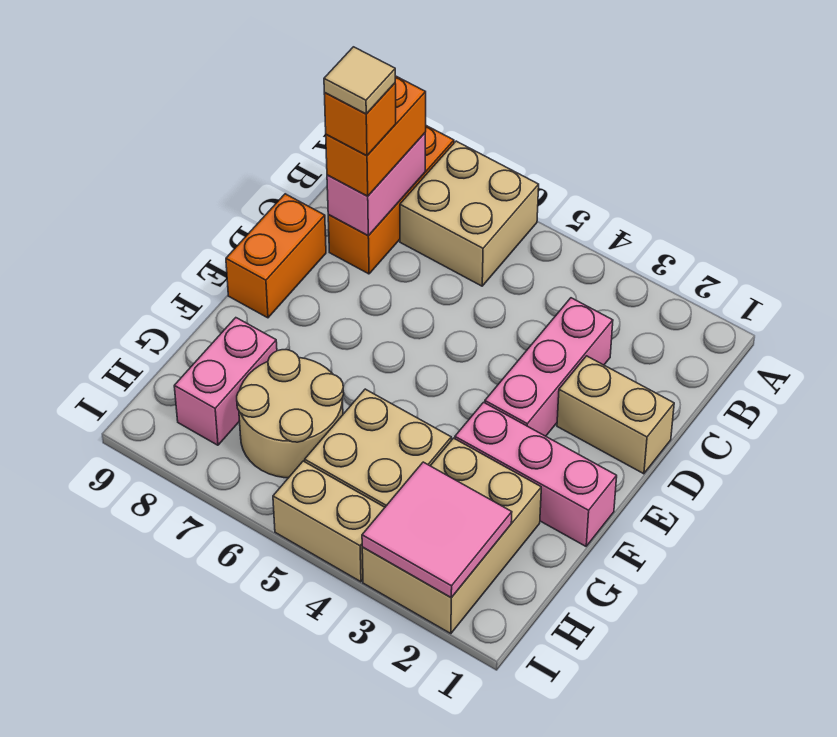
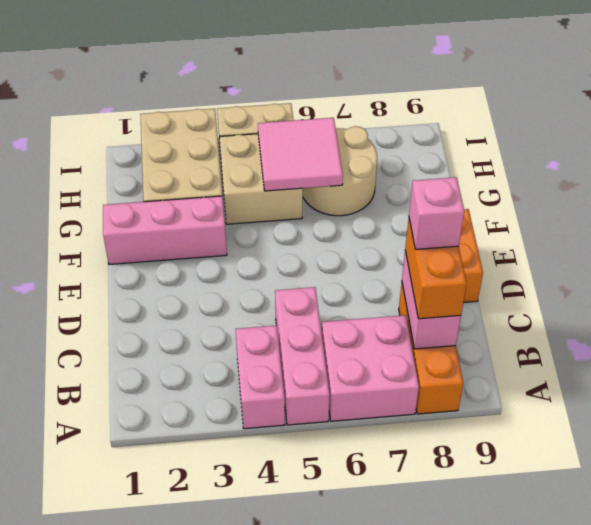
tan 2x2 brick [400,141,539,286] -> pink 2x2 brick [322,315,419,421]
pink 1x3 brick [485,298,613,436] -> pink 1x3 brick moved to [275,287,330,425]
orange 1x1 brick [324,83,396,156] -> pink 1x1 brick [409,177,464,250]
tan 1x1 tile [324,47,395,114] -> none
tan 1x2 brick [557,356,674,474] -> none
pink 1x2 brick [174,318,277,445] -> pink 1x2 brick moved to [236,325,285,429]
pink 2x2 tile [362,462,512,598] -> pink 2x2 tile moved to [258,118,343,191]

